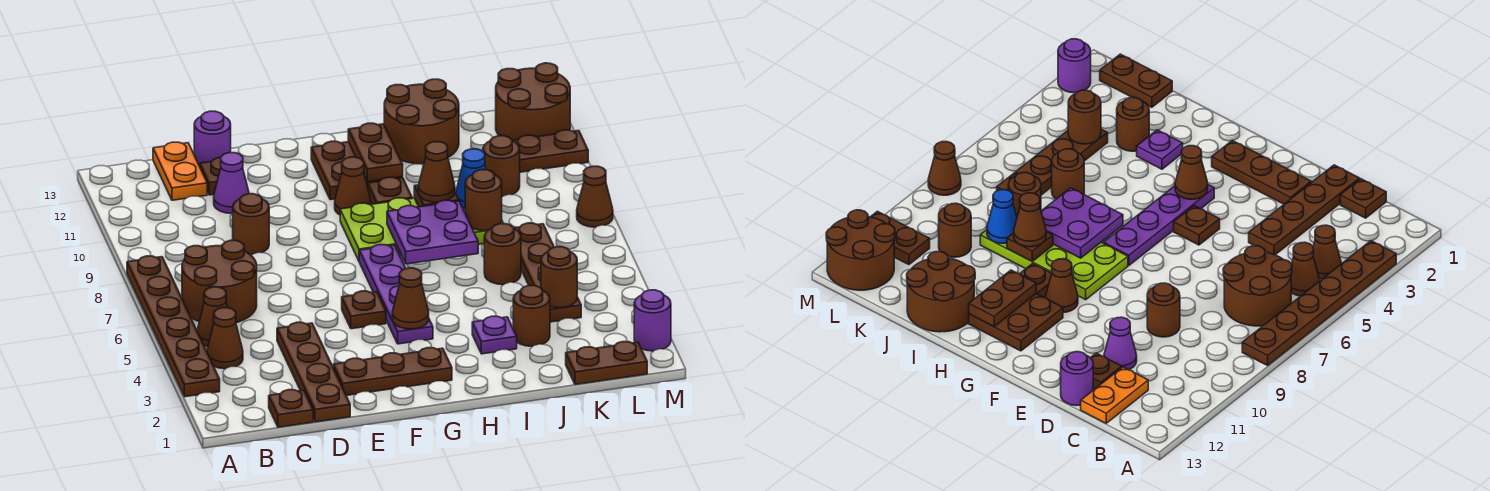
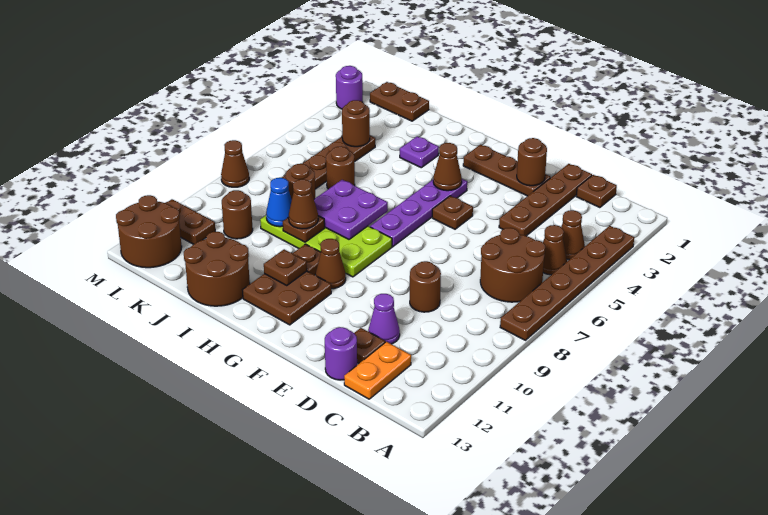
brown 1x2 plate [348,123,403,182] -> brown 1x1 plate [264,249,307,285]
brown 1x1 round brick [513,285,550,346] -> brown 1x1 round brick moved to [517,138,547,186]

